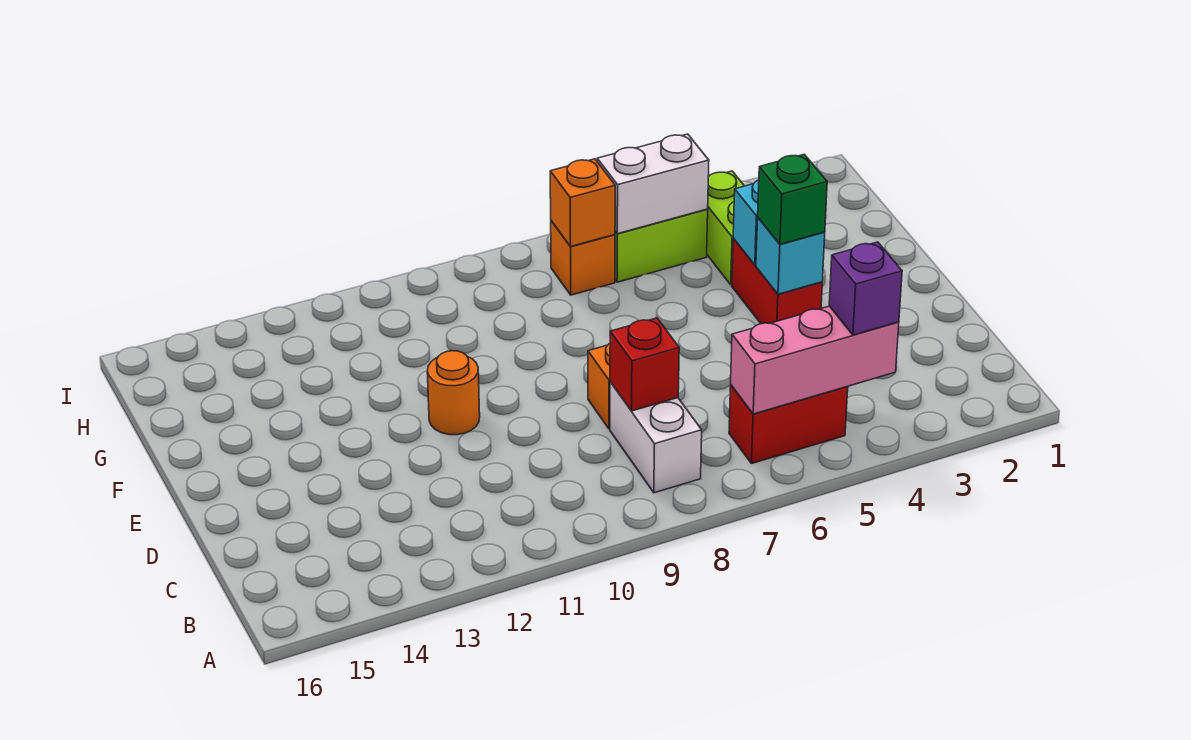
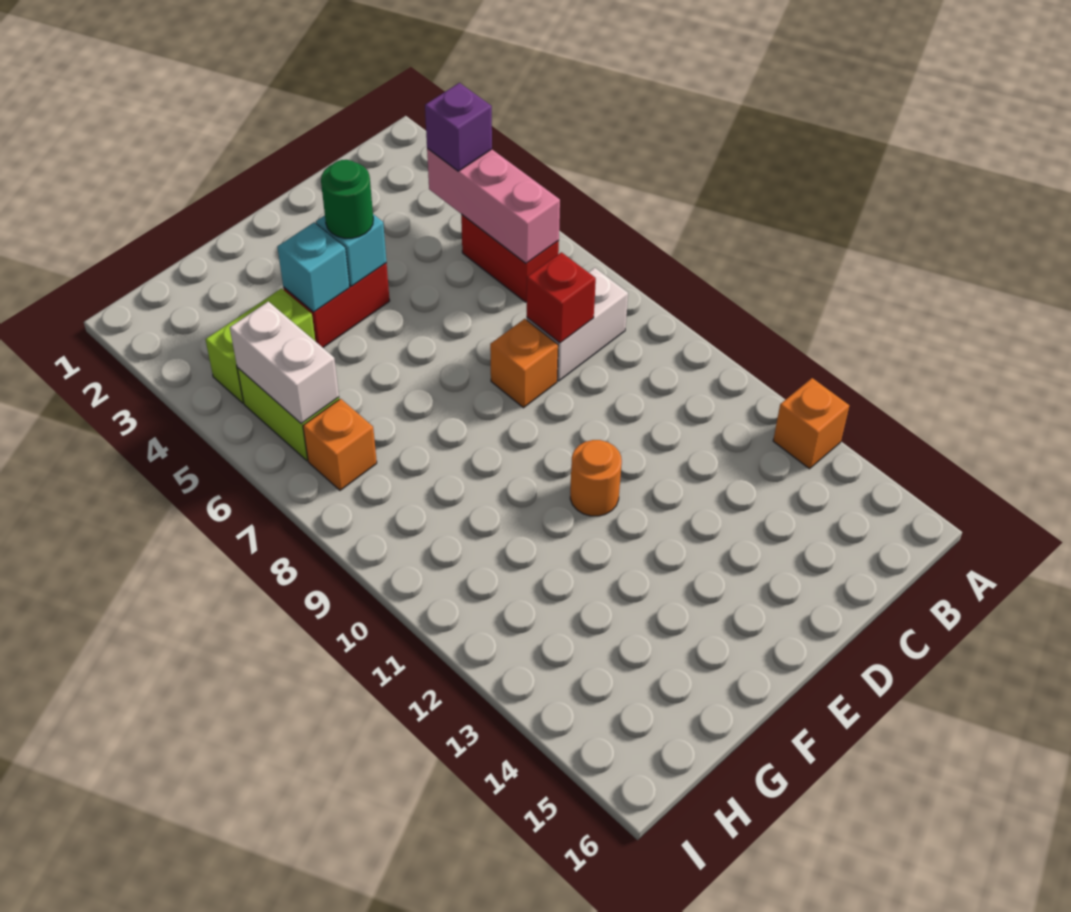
green 1x1 brick [758,154,827,244] -> green 1x1 round brick [321,160,373,238]
orange 1x1 brick [550,159,615,247] -> orange 1x1 brick moved to [773,378,849,469]

